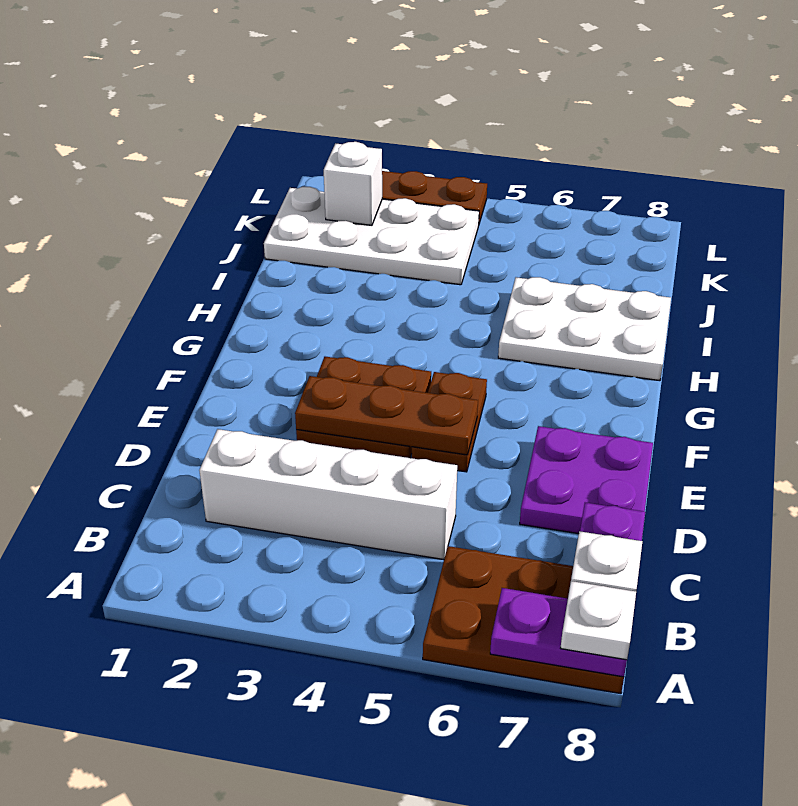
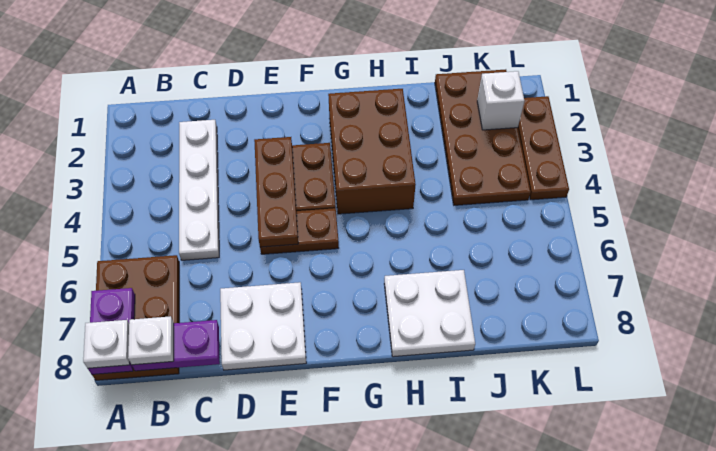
white 1x4 brick [199,429,457,560] -> white 1x4 plate [179,120,219,260]
purple 2x2 plate [520,426,653,534] -> white 2x2 plate [220,282,306,370]
none -> brown 2x3 brick [328,89,416,214]
white 2x3 plate [498,277,671,381] -> white 2x2 plate [384,270,475,357]
white 2x4 plate [264,187,479,285] -> brown 2x4 plate [435,69,530,205]

